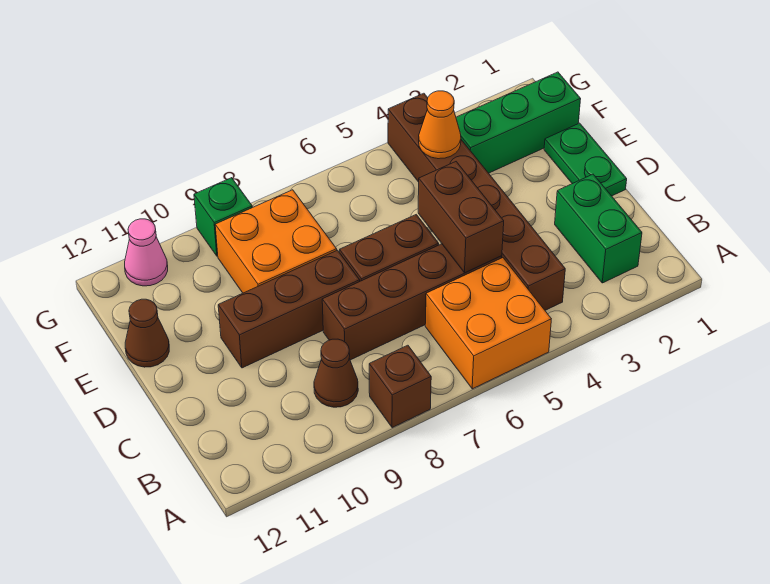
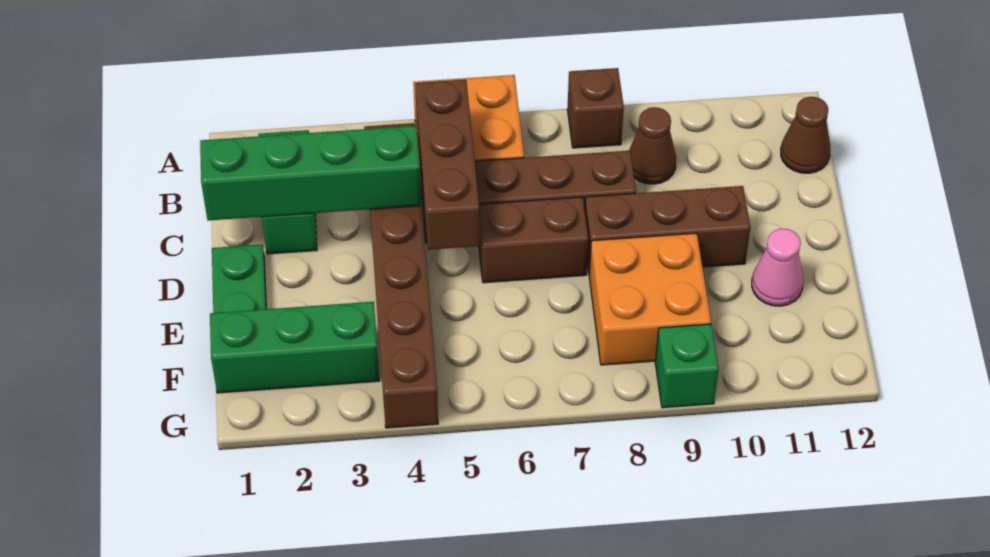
none -> green 1x4 brick [200,126,421,221]
brown 1x2 brick [418,162,504,273] -> brown 1x3 brick [415,80,480,250]
brown 1x1 cone [125,299,169,367] -> brown 1x1 cone moved to [781,97,830,173]
orange 1x1 cone [419,91,461,159] -> none
pink 1x1 cone [125,219,168,286] -> pink 1x1 cone moved to [752,229,803,306]

